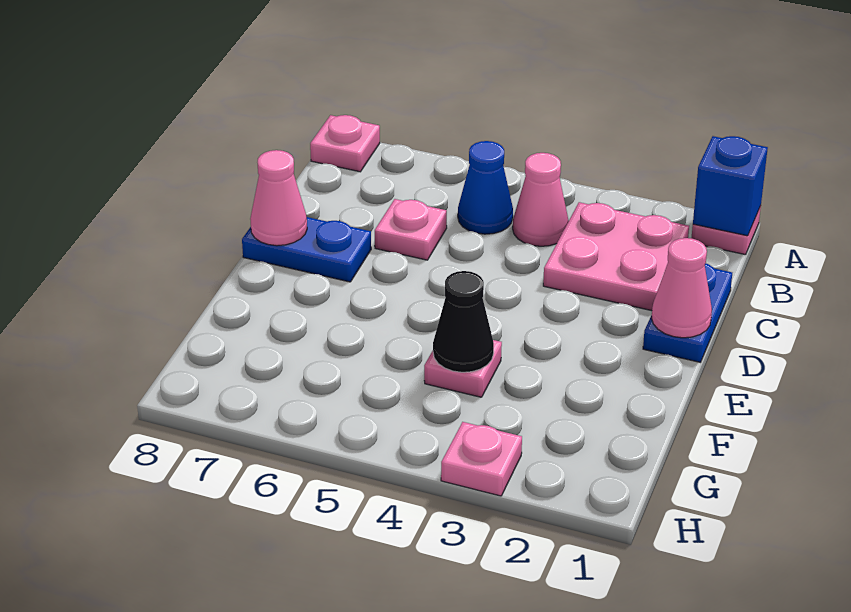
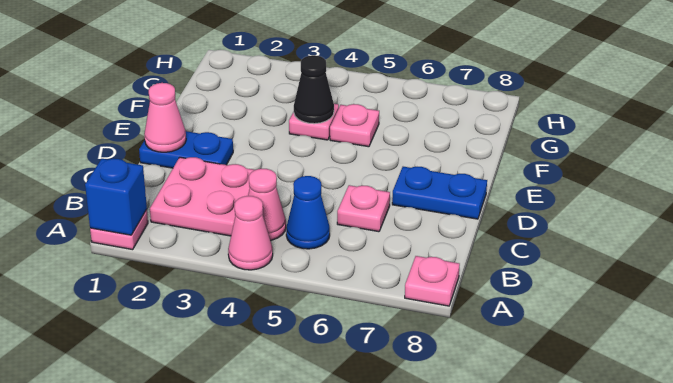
blue 1x2 plate [643,263,732,362] -> blue 1x2 plate turned to [139,131,233,168]
pink 1x1 cone [250,150,307,246] -> pink 1x1 cone moved to [228,196,273,270]
pink 1x1 plate [441,422,522,496] -> pink 1x1 plate moved to [330,104,379,147]

